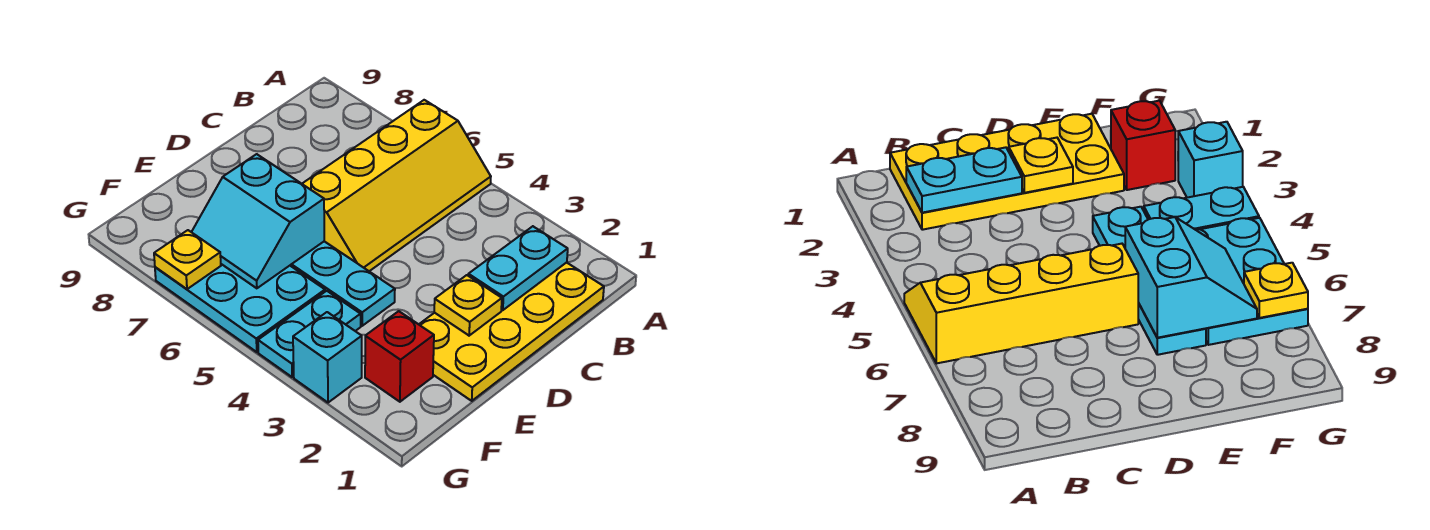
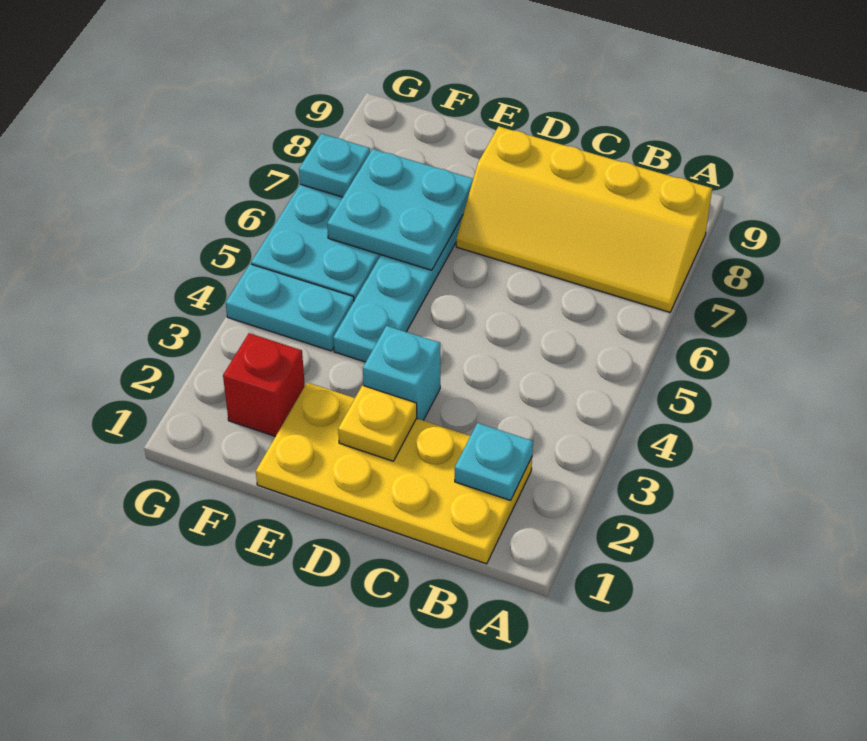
yellow 2x4 slope [302,100,491,271] -> yellow 2x4 slope moved to [456,126,712,312]
cyan 1x2 plate [468,226,568,310] -> cyan 1x1 plate [455,423,533,500]
cyan 2x2 slope [192,154,324,288] -> cyan 2x2 plate [327,149,473,270]
cyan 1x1 brick [293,312,362,403] -> cyan 1x1 brick moved to [363,326,440,420]
yellow 1x1 plate [154,230,221,289] -> cyan 1x1 plate [299,134,370,197]

